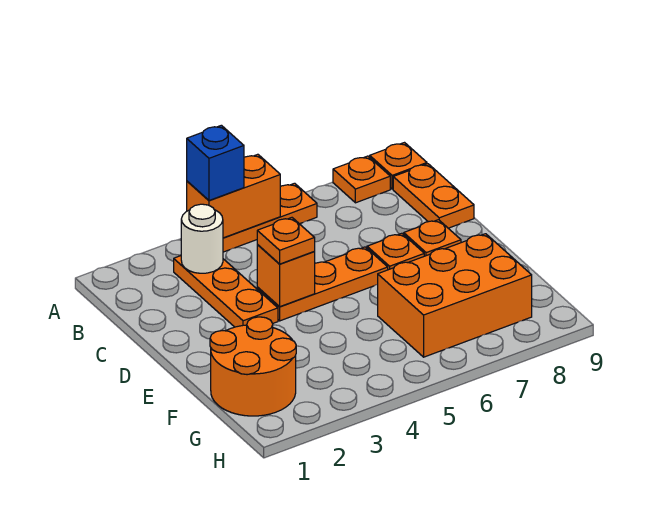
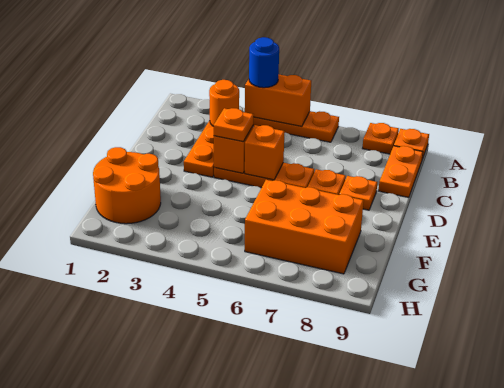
blue 1x1 brick [187,125,244,200] -> blue 1x1 round brick [249,37,279,88]
white 1x1 round brick [181,204,223,273] -> orange 1x1 round brick [209,80,239,126]
none -> orange 1x1 brick [245,125,285,180]

